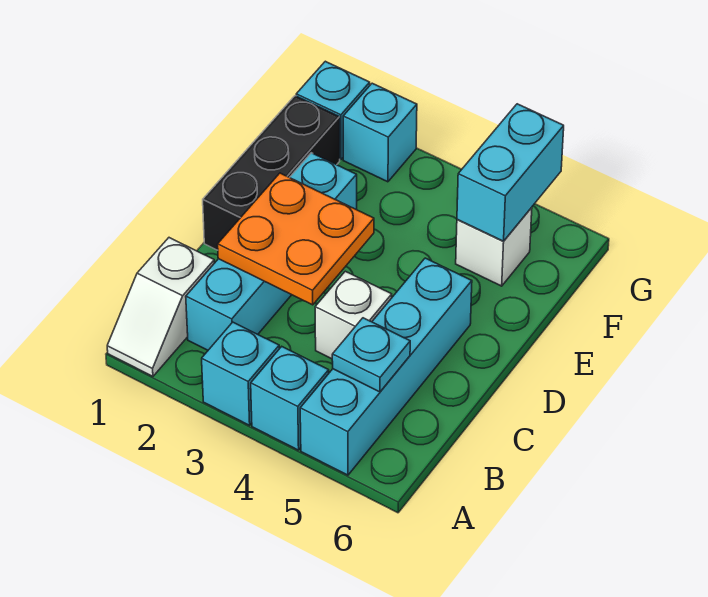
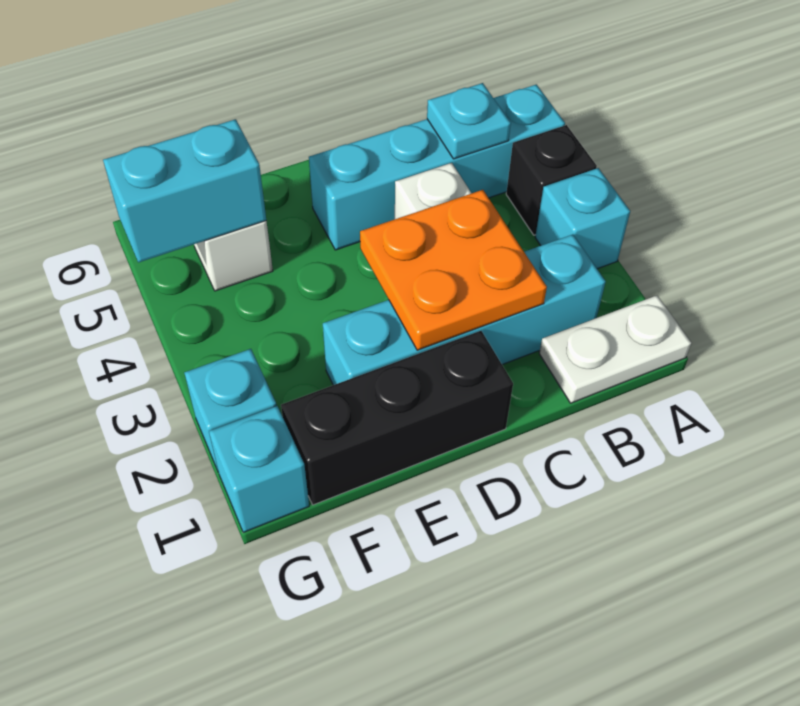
white 1x2 slope [107,238,214,376] -> white 1x2 plate [539,295,691,403]
cyan 1x1 brick [251,347,329,450] -> black 1x1 brick [506,125,597,235]

